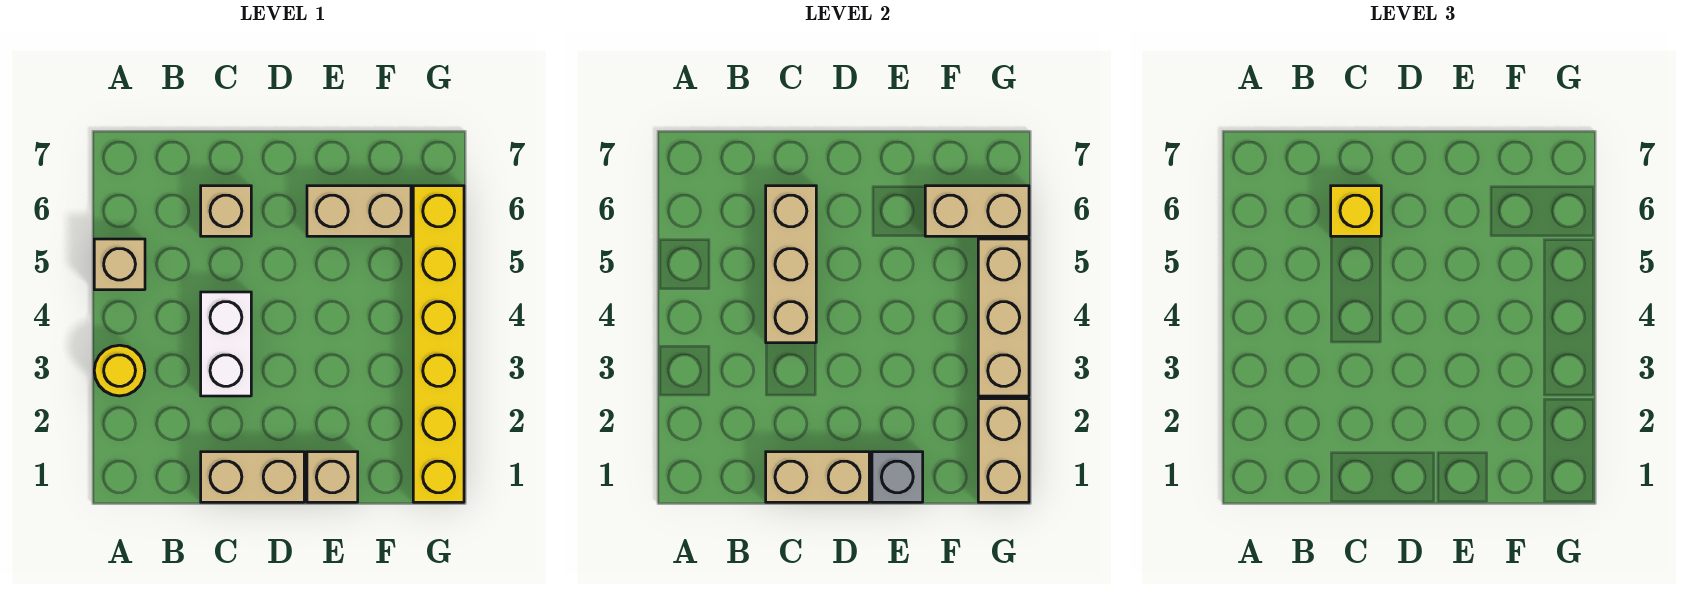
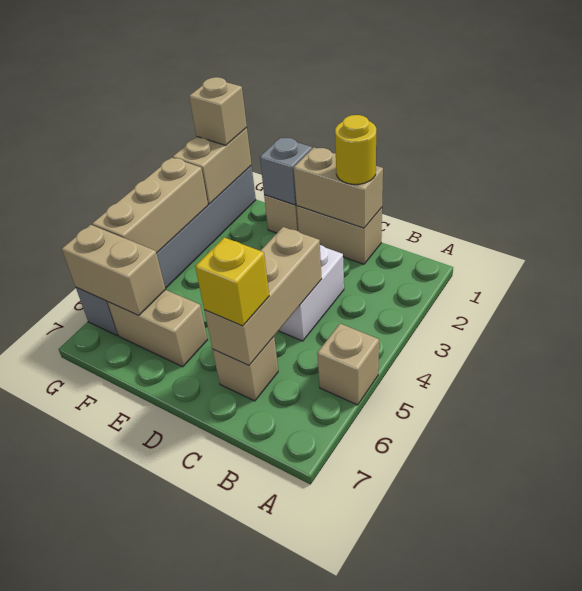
yellow 1x1 round brick [94,345,145,396] -> yellow 1x1 round brick moved to [335,115,376,184]
yellow 1x6 brick [413,186,464,502] -> grey 1x6 brick [76,166,256,335]
none -> tan 1x1 brick [189,77,247,145]

